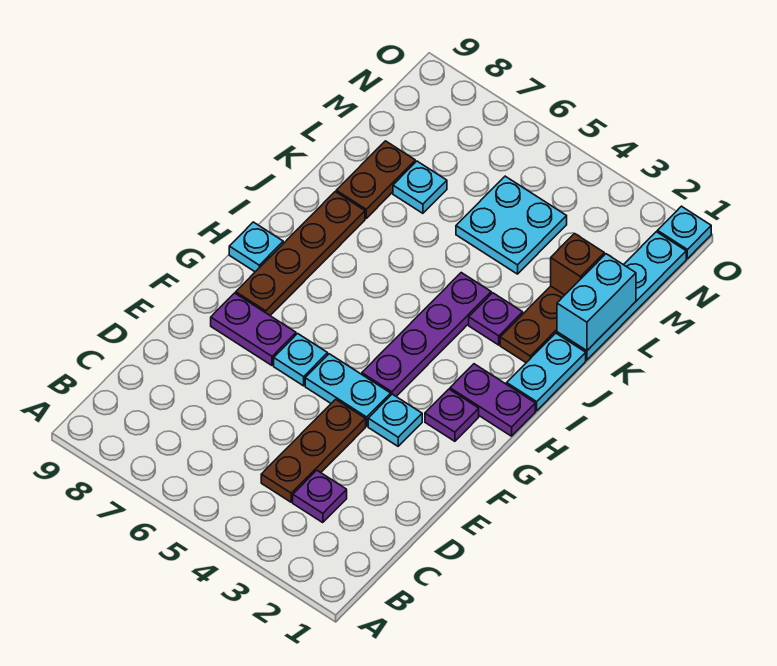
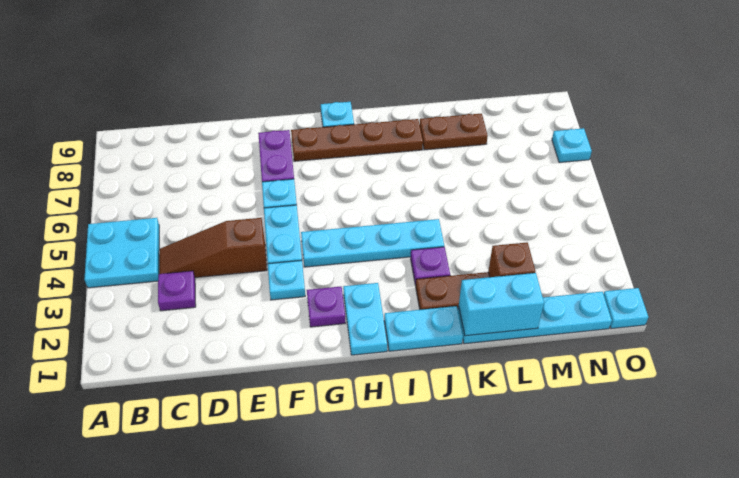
brown 1x3 plate [261,399,366,502] -> brown 1x3 slope [159,218,267,278]
purple 1x4 plate [362,273,491,396] -> cyan 1x4 plate [301,219,444,267]
purple 1x2 plate [450,364,535,436] -> cyan 1x2 plate [343,283,387,355]
cyan 2x2 plate [456,176,567,274] -> cyan 2x2 plate moved to [84,218,159,288]
cyan 1x1 plate [393,161,447,213] -> cyan 1x1 plate moved to [552,128,592,162]

